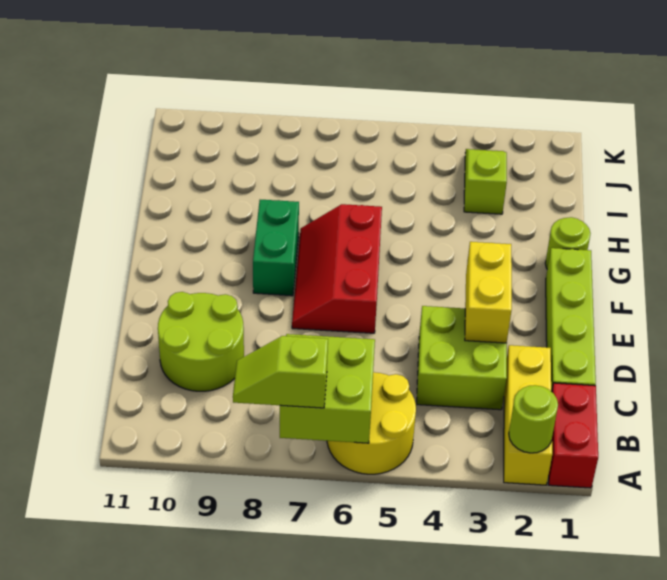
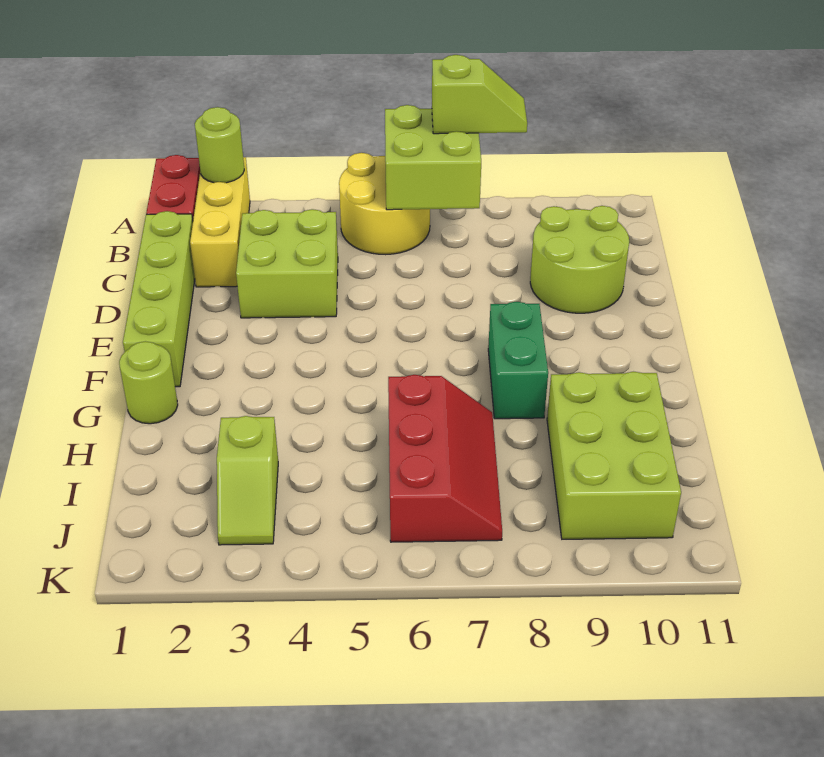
yellow 1x2 brick [465,242,512,343] -> none
red 2x3 slope [292,204,382,333] -> red 2x3 slope moved to [388,375,502,542]
none -> lime 2x3 brick [547,372,681,539]

